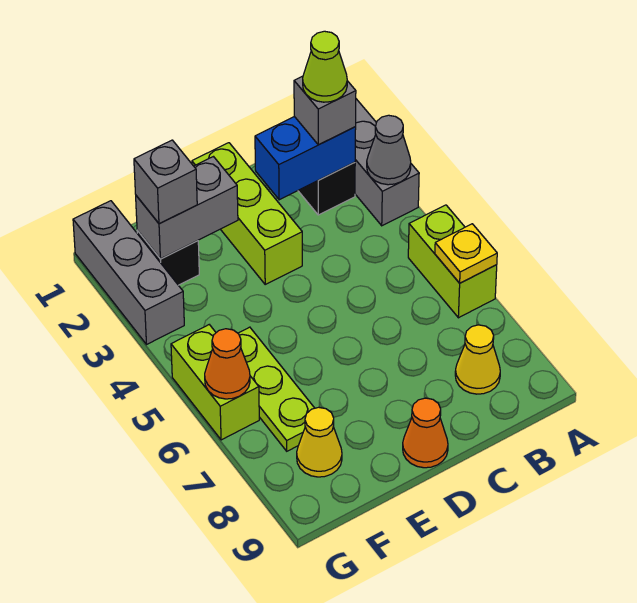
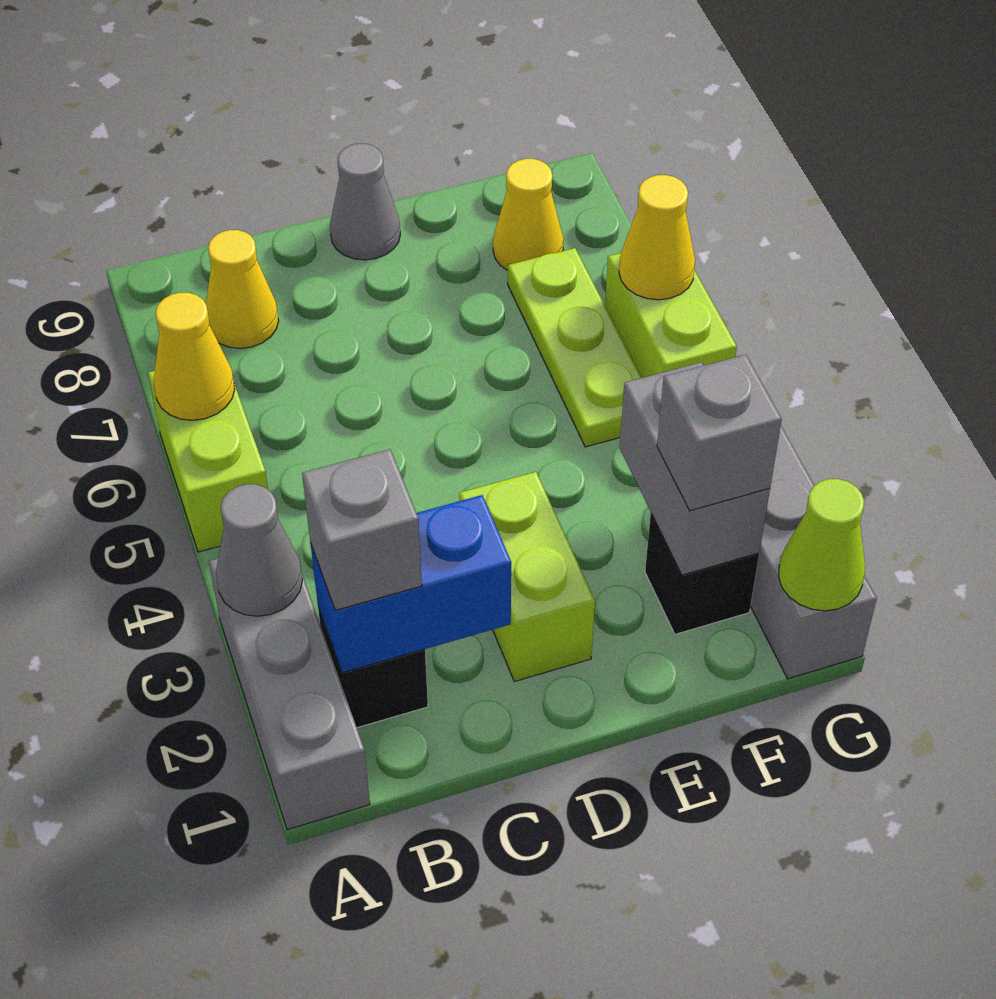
yellow 1x1 plate [435,224,497,283] -> yellow 1x1 cone [154,293,235,420]
lime 1x1 cone [303,31,347,102] -> lime 1x1 cone moved to [779,479,865,611]
lime 1x3 brick [192,143,302,284] -> lime 1x2 brick [459,472,595,681]
orange 1x1 cone [403,398,448,468] -> grey 1x1 cone [330,144,400,260]
grey 1x2 brick [136,157,238,259] -> grey 1x2 brick turned to [620,362,770,575]
orange 1x1 cone [205,329,250,399] -> yellow 1x1 cone [619,175,695,300]

